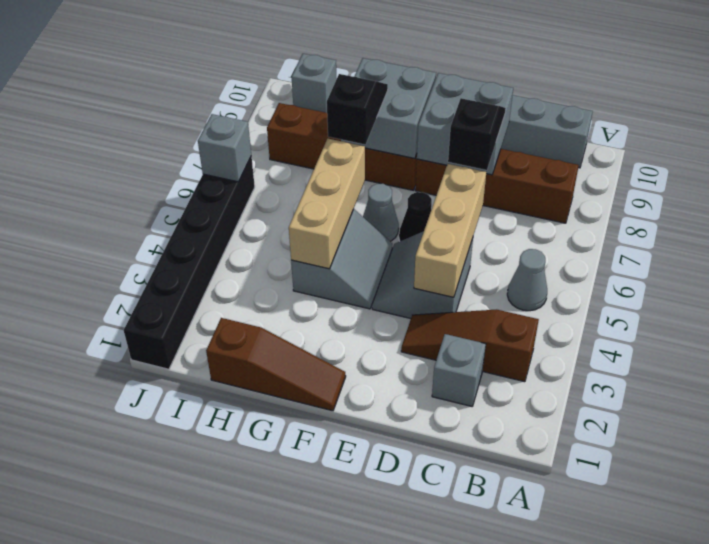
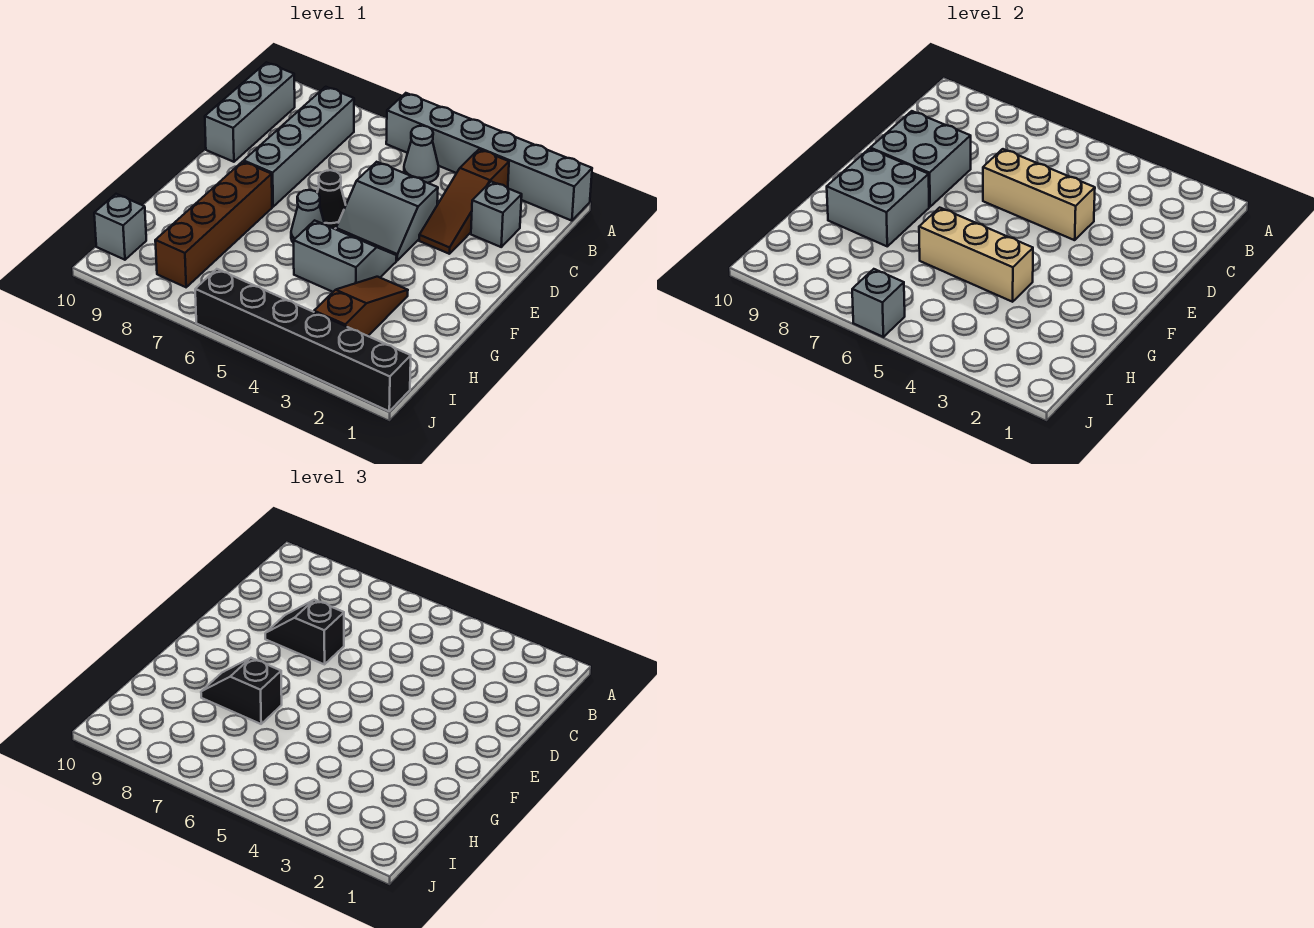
none -> grey 1x6 brick [386,93,592,221]
brown 1x4 brick [415,149,579,223] -> grey 1x4 brick [244,87,354,207]
brown 1x3 slope [206,318,346,411] -> brown 1x3 slope moved to [314,277,408,336]

